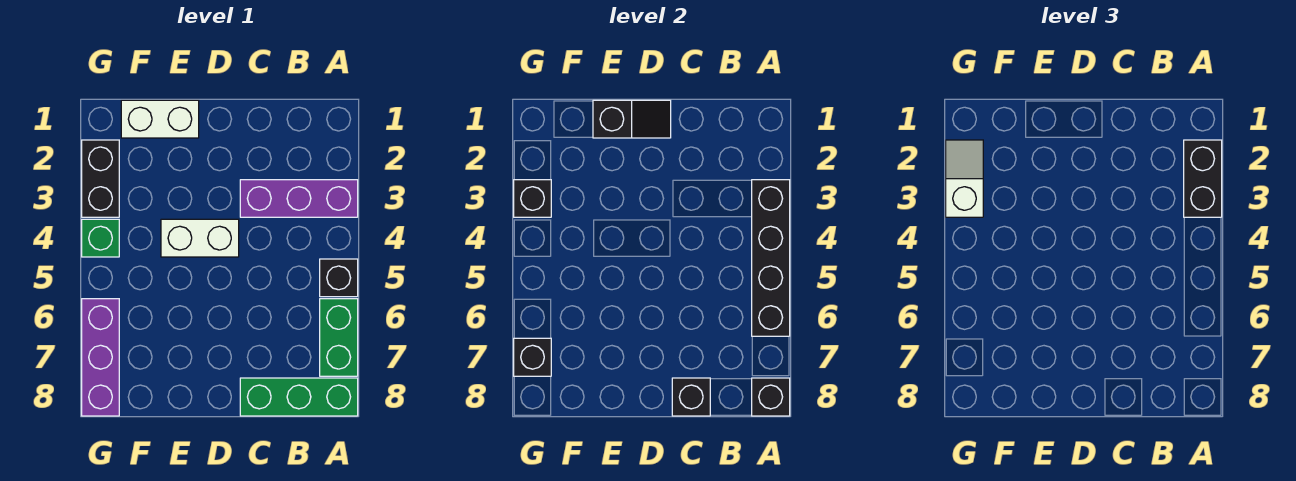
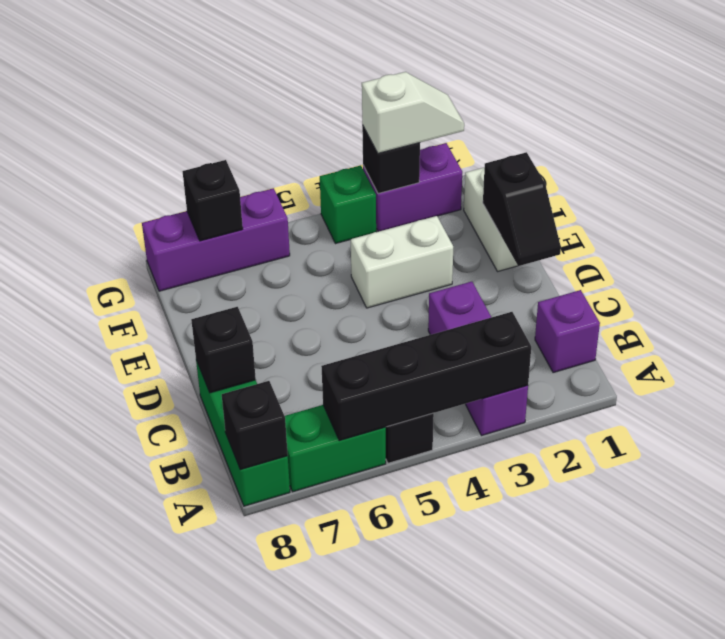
black 1x2 brick [1184,140,1222,217] -> none
none -> purple 1x1 brick [535,290,600,373]
white 1x2 brick [161,219,239,257] -> white 1x2 brick turned to [351,216,453,308]
black 1x2 brick [82,140,119,217] -> purple 1x2 brick [363,143,462,232]

